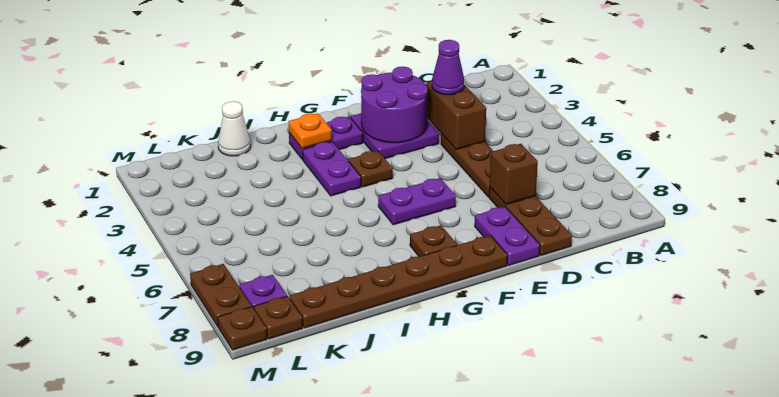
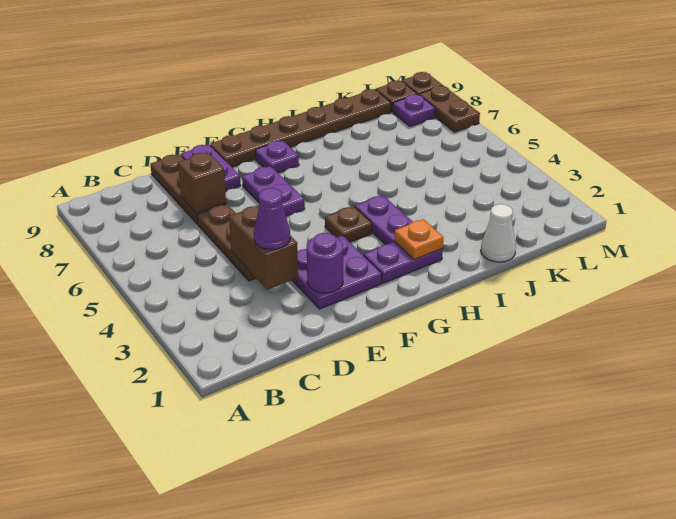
purple 2x2 round brick [361,67,428,143] -> purple 1x1 round brick [307,233,343,293]
purple 1x2 plate [378,178,456,225] -> purple 1x2 plate turned to [242,166,305,216]
brown 1x1 plate [410,225,457,257] -> purple 1x1 plate [255,140,299,173]

